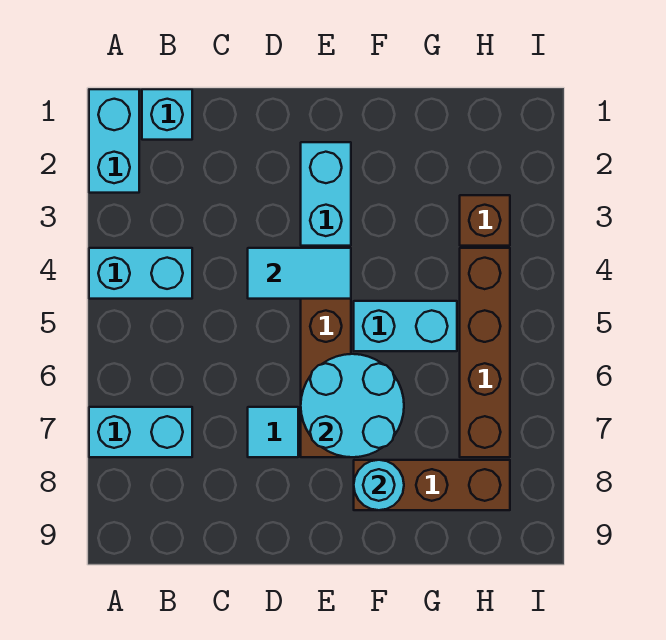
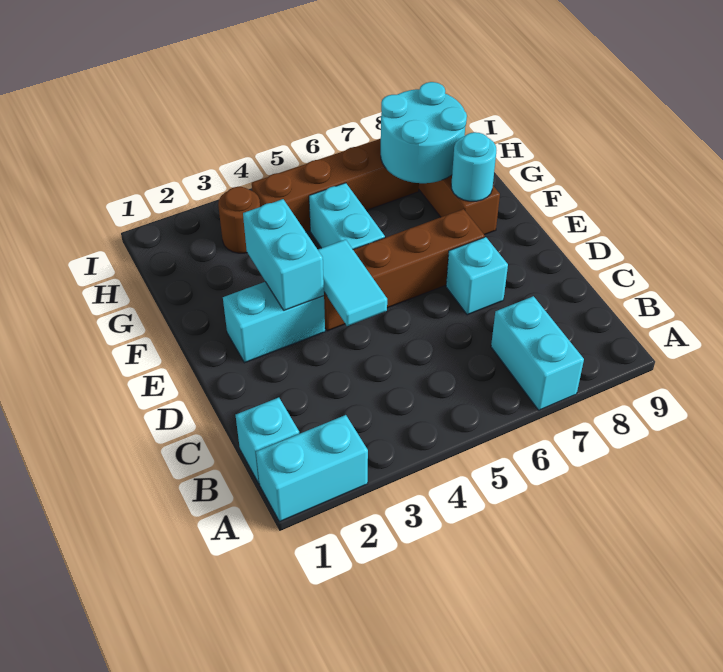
cyan 1x2 brick [89,248,192,299] -> cyan 1x2 brick moved to [243,199,324,311]
cyan 1x1 tile [248,407,298,457] -> cyan 1x1 brick [446,237,508,315]
cyan 2x2 round brick [301,354,404,457] -> cyan 2x2 round brick moved to [381,82,467,183]
brown 1x1 brick [460,195,510,246] -> brown 1x1 round brick [218,187,260,253]

